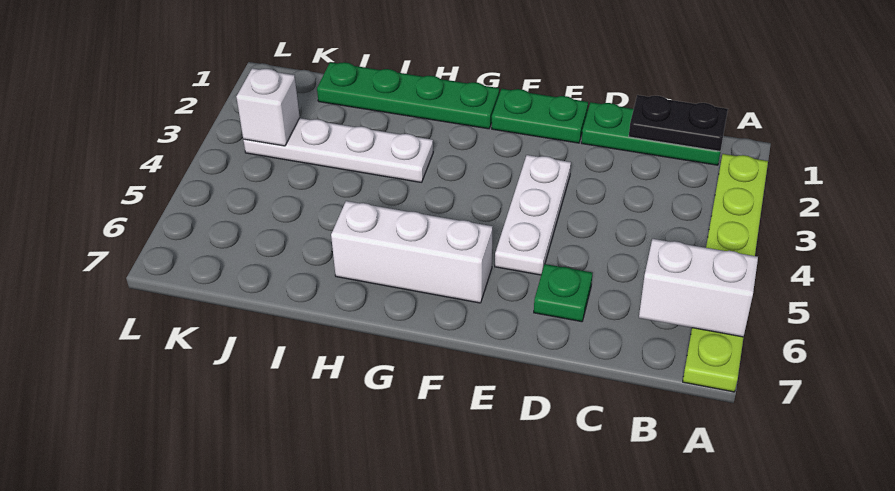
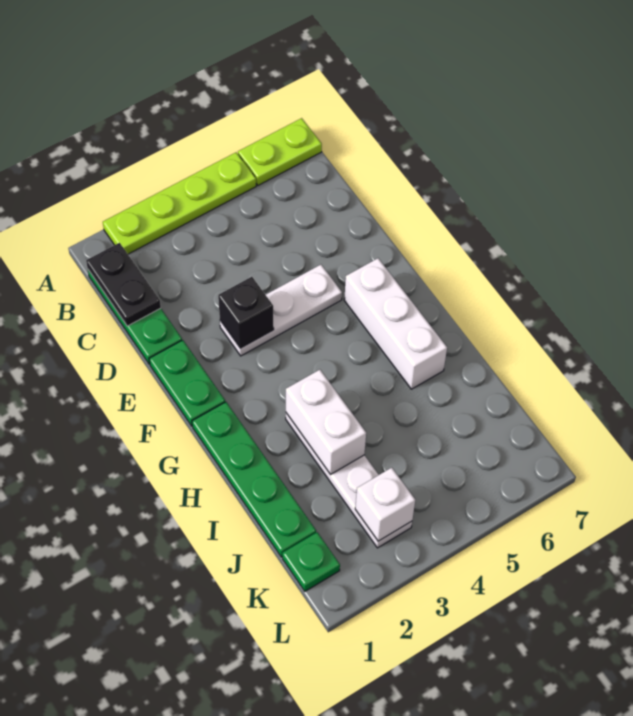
white 1x2 brick [639,239,758,337] -> white 1x2 brick moved to [286,370,366,474]
green 1x1 plate [534,264,592,322] -> green 1x1 plate moved to [282,532,340,591]
none -> black 1x1 brick [218,277,274,348]

